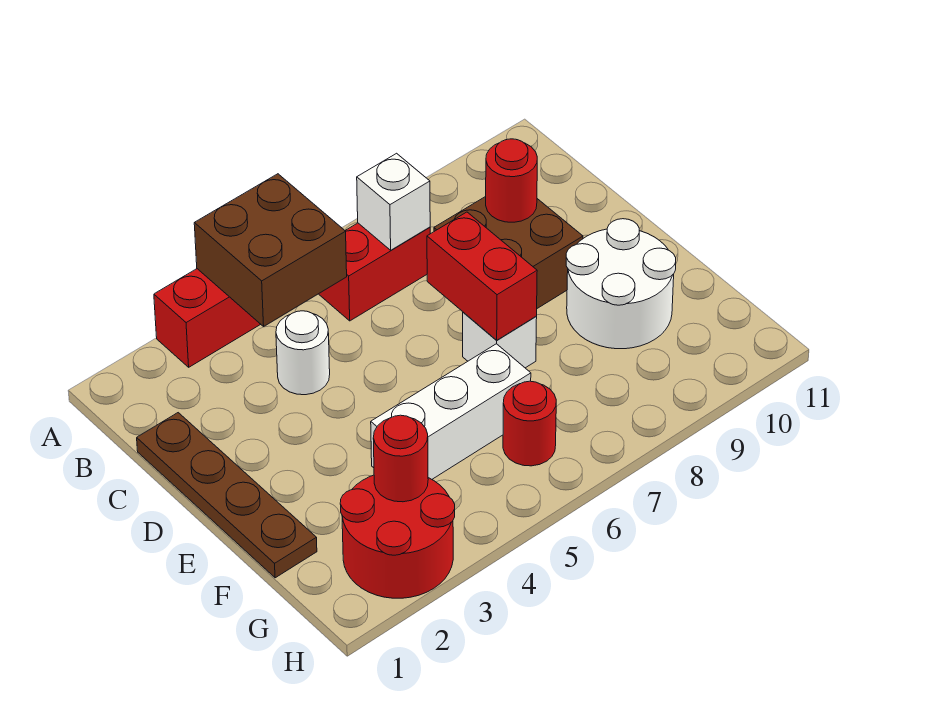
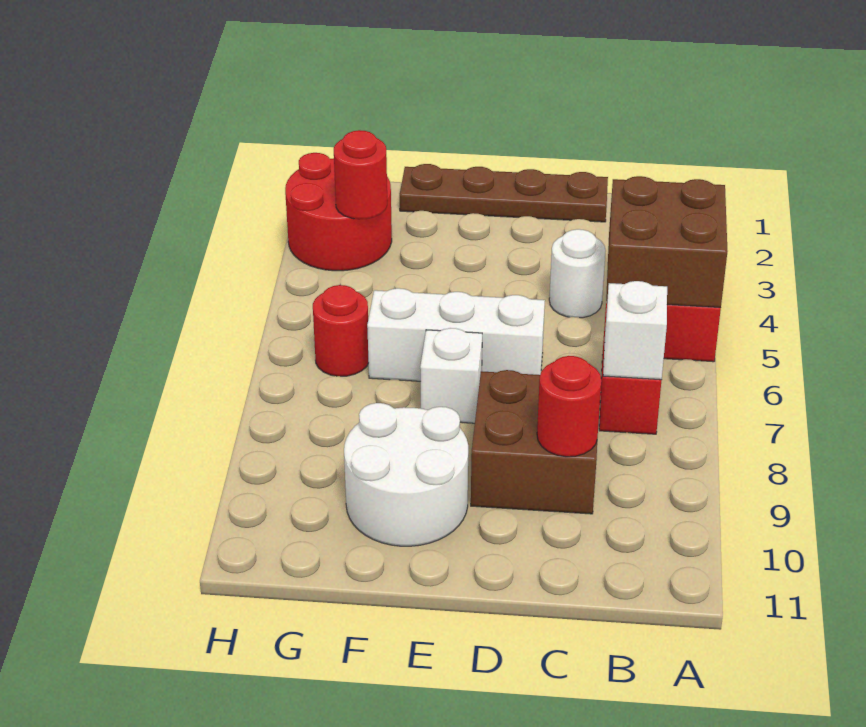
red 1x2 brick [427,212,537,340] -> none
white 1x3 brick [371,344,531,479] -> white 1x3 brick turned to [367,288,545,381]

